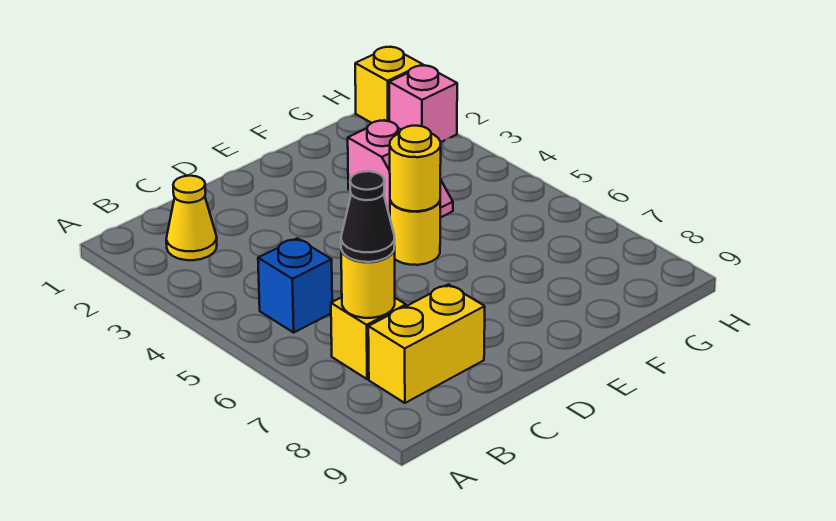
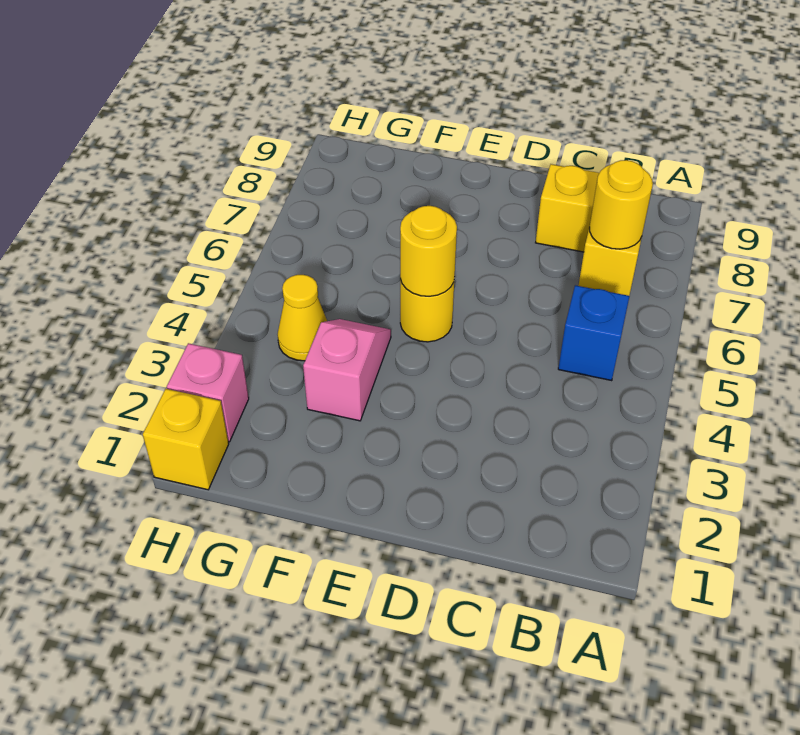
yellow 1x1 cone [166,176,217,260] -> yellow 1x1 cone moved to [277,275,327,361]
black 1x1 cone [341,171,395,262] -> none

